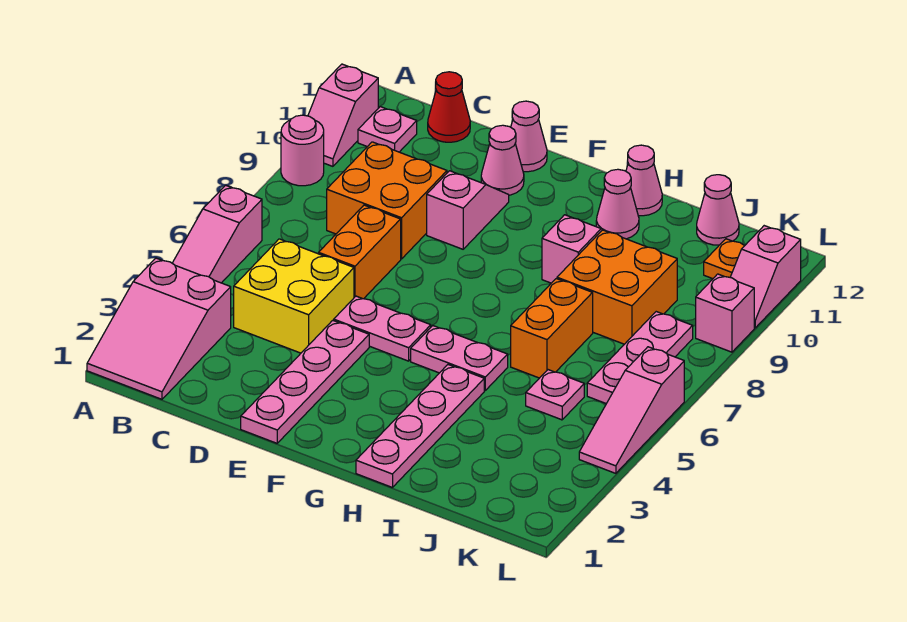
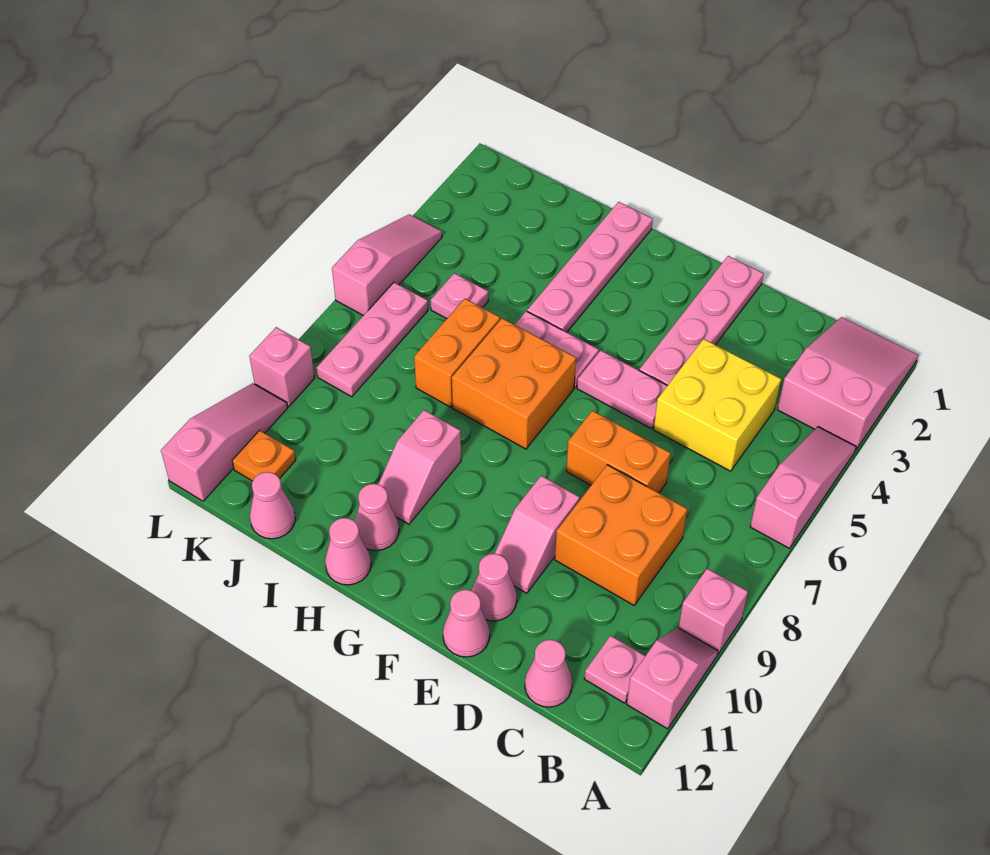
pink 1x1 round brick [281,115,324,186] -> pink 1x1 brick [679,569,748,654]
red 1x1 cone [428,72,470,142] -> pink 1x1 cone [525,640,572,707]
orange 1x2 brick [319,205,401,299] -> orange 1x2 brick turned to [566,411,671,493]
orange 2x2 brick [557,230,677,344] -> orange 2x2 brick moved to [452,318,576,449]
pink 1x2 slope [730,226,801,328] -> pink 1x3 slope [161,383,287,501]

